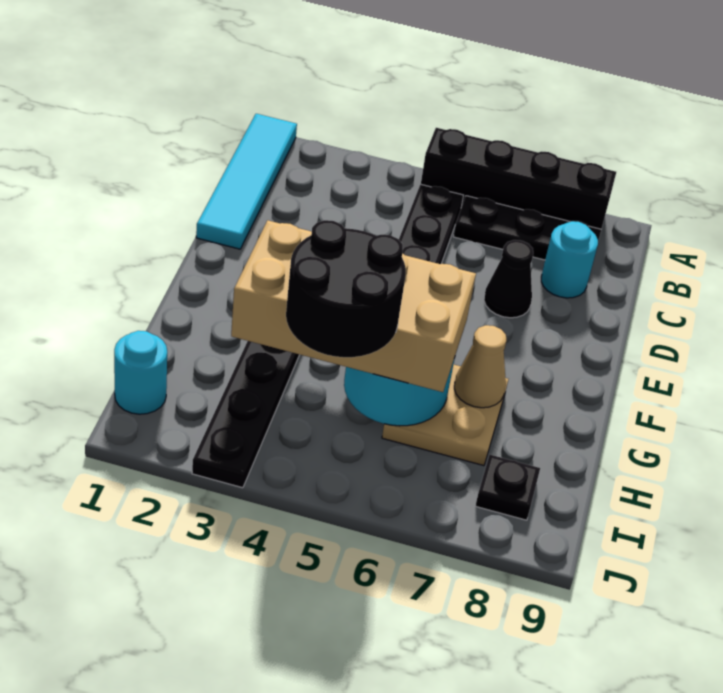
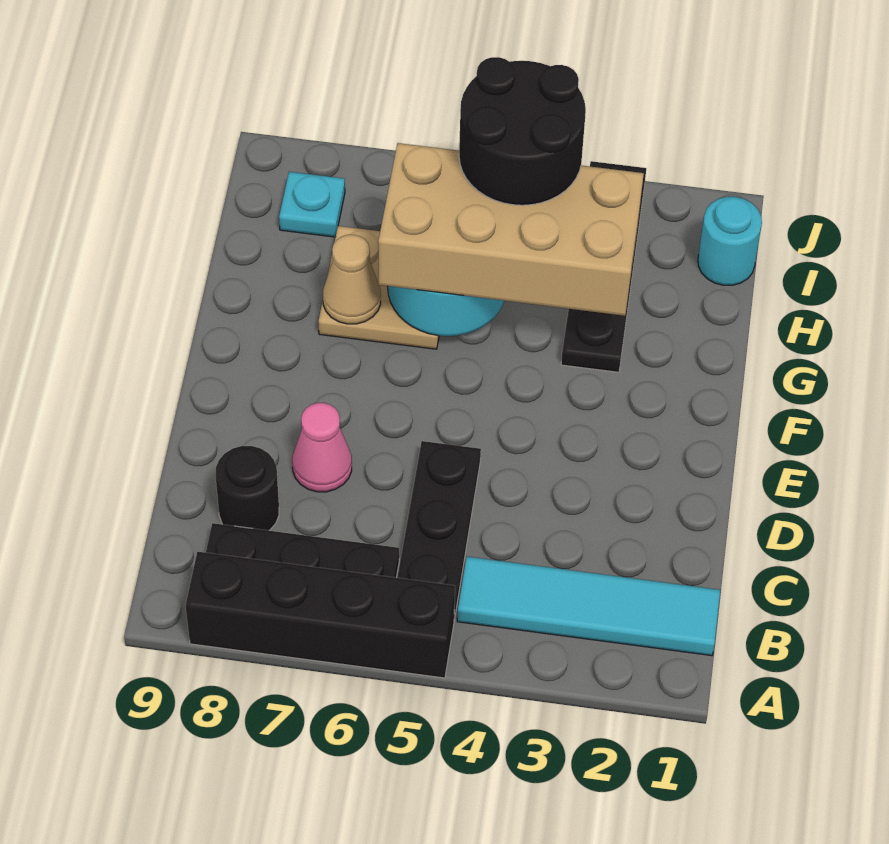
cyan 1x4 tile [196,114,297,249] -> cyan 1x4 tile turned to [457,557,720,656]
cyan 1x1 round brick [541,221,598,298] -> black 1x1 round brick [215,446,279,531]
black 1x1 cone [484,240,533,318] -> pink 1x1 cone [292,403,352,492]
black 1x1 plate [475,455,540,520] -> cyan 1x1 plate [279,172,345,237]

